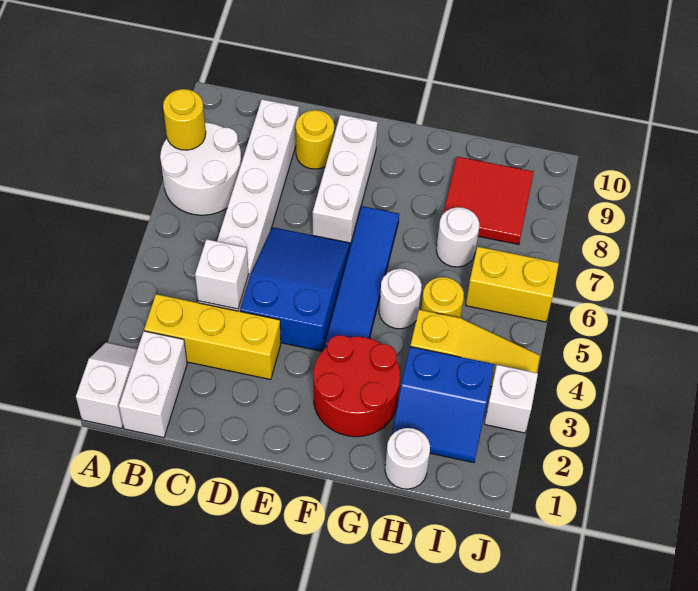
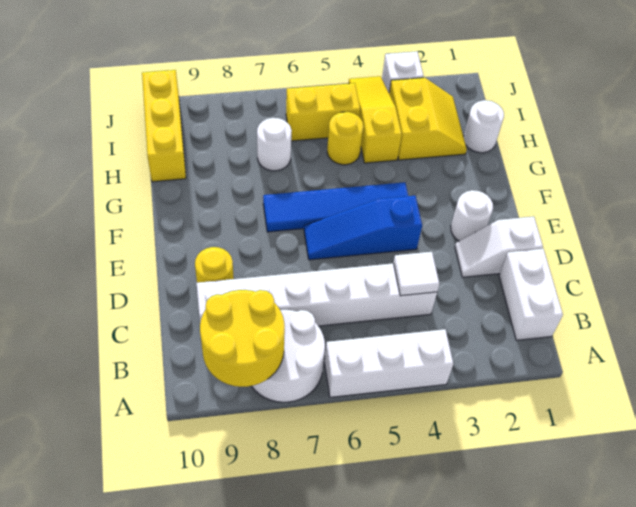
white 1x2 slope [76,343,137,428] -> white 1x2 slope moved to [455,217,543,277]
yellow 1x1 round brick [163,89,206,150] -> yellow 2x2 round brick [200,290,285,387]
white 1x2 brick [119,331,187,438] -> white 1x2 brick turned to [499,249,563,340]
yellow 1x3 brick [144,294,281,380] -> yellow 1x3 brick moved to [142,70,186,182]
white 1x1 brick [195,239,249,309] -> white 1x1 tile [394,252,439,296]
blue 2x3 slope [240,227,350,351] -> blue 1x3 slope [304,196,422,260]
white 1x3 brick [313,115,378,246] -> white 1x3 brick moved to [325,329,453,397]
red 2x2 round brick [314,335,400,437] -> none
white 1x1 round brick [379,269,422,329] -> white 1x1 round brick moved to [451,190,493,241]
blue 2x2 slope [392,347,495,463] -> yellow 2x2 slope [389,78,467,160]
red 2x2 tile [444,157,534,244] -> none
yellow 1x2 brick [466,247,559,322] -> yellow 1x2 brick turned to [286,83,360,141]

